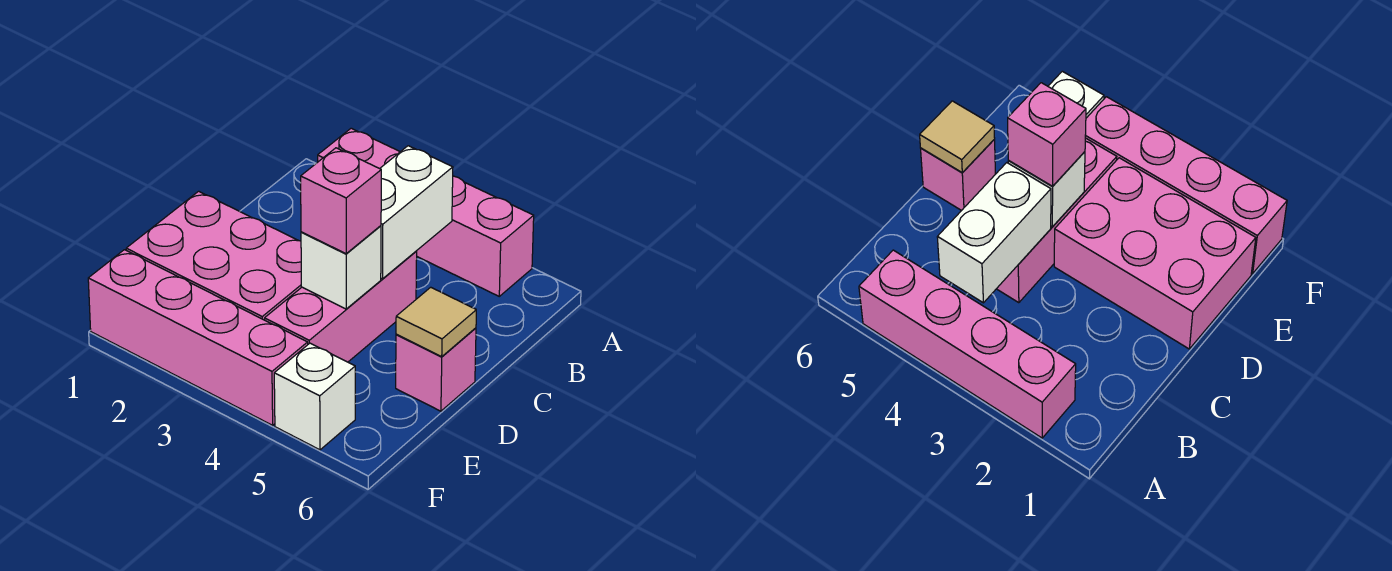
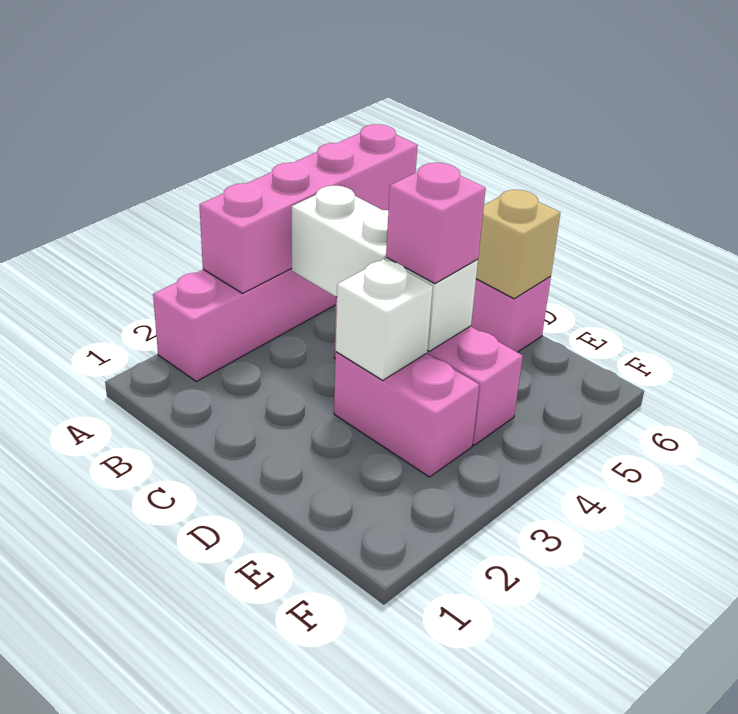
pink 2x3 brick [126,191,301,320] -> pink 1x2 brick [334,352,479,477]
tan 1x1 tile [396,287,476,357] -> tan 1x1 brick [476,190,560,299]
pink 1x4 brick [88,250,308,425] -> pink 1x4 brick moved to [199,124,418,293]
white 1x1 brick [274,343,355,450] -> white 1x1 brick moved to [336,259,433,380]

